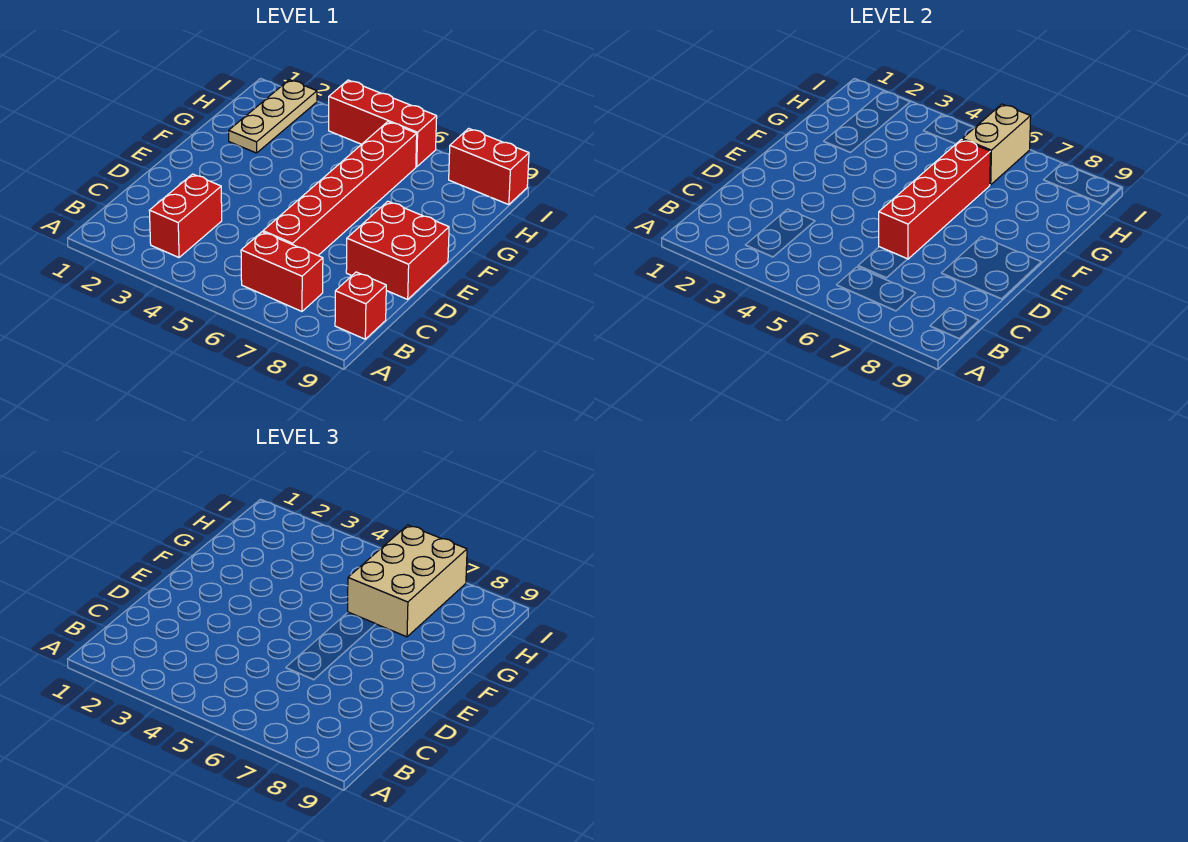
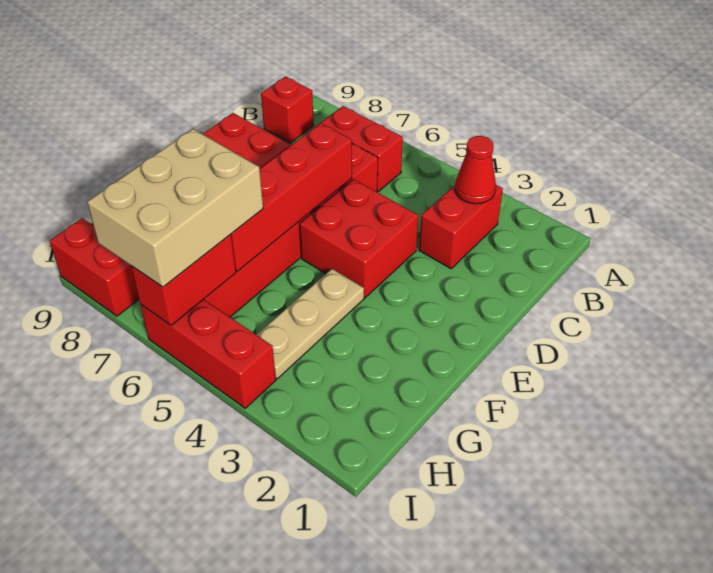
none -> red 1x1 cone [455,136,496,204]
none -> red 2x2 brick [300,179,419,298]
tan 1x3 plate [229,80,317,153] -> tan 1x3 plate moved to [257,269,364,379]
tan 1x2 brick [962,104,1031,185] -> red 1x2 brick [131,234,236,325]

